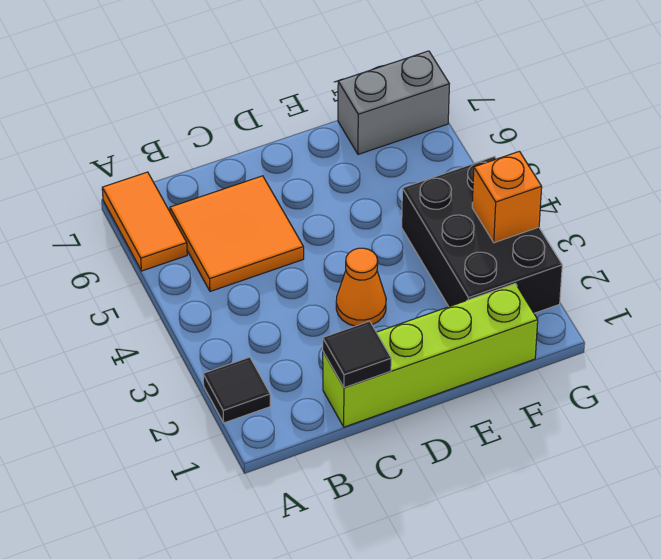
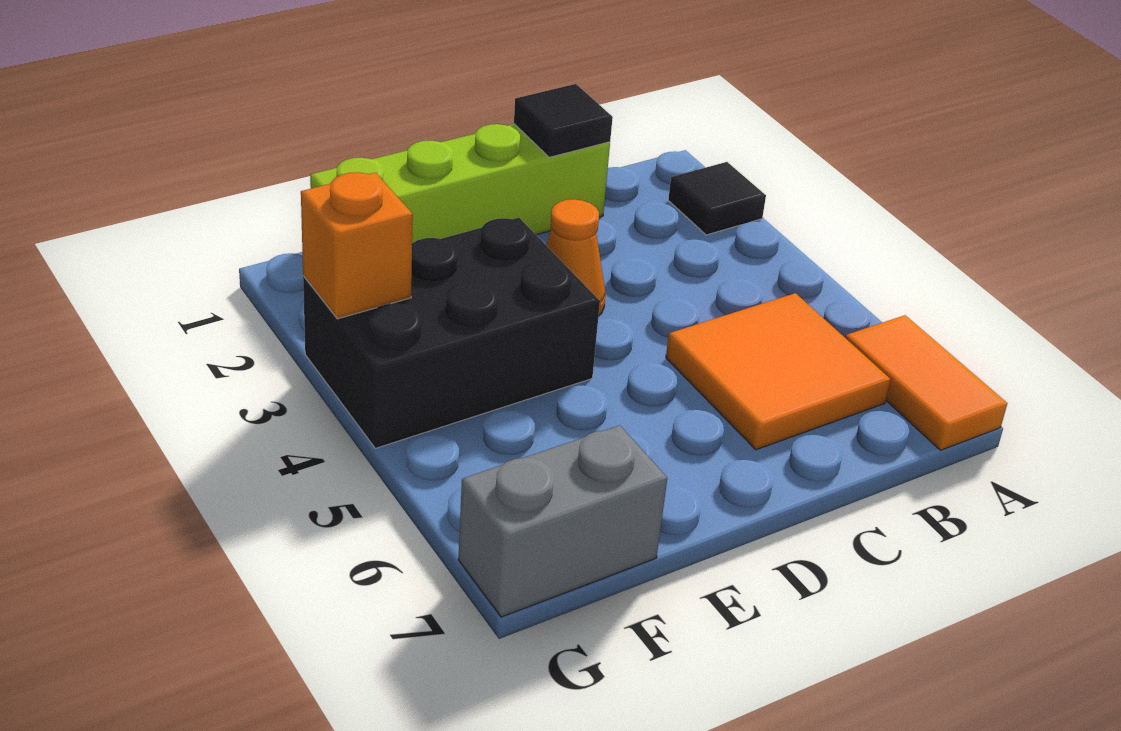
black 2x3 brick [402,156,562,313] -> black 2x3 brick turned to [303,218,600,448]

